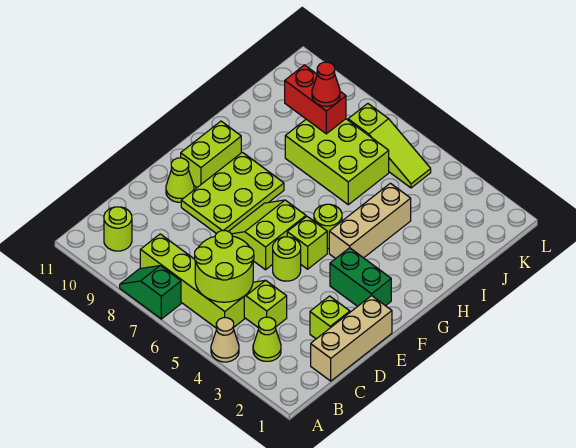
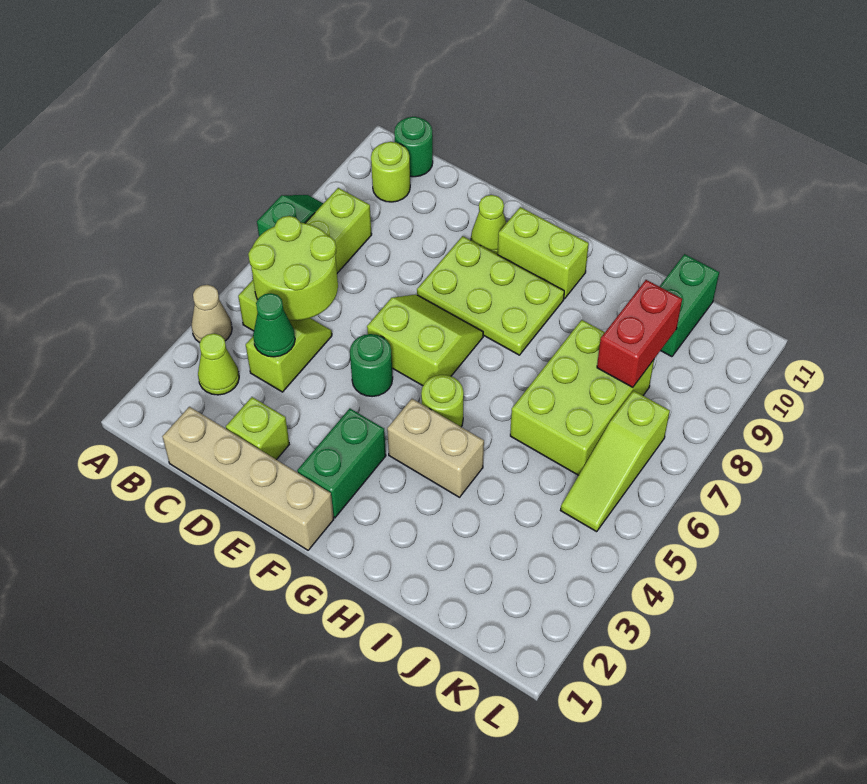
none -> green 1x1 round brick [394,117,433,177]
tan 1x3 brick [311,296,392,381] -> tan 1x4 brick [162,407,334,550]
none -> green 1x1 cone [253,293,295,357]
lime 1x1 round brick [273,237,301,281] -> green 1x1 round brick [350,334,393,397]
lime 1x1 brick [287,217,327,269] -> none
tan 1x3 brick [329,183,411,259] -> tan 1x2 brick [387,399,484,497]
red 1x1 cone [312,62,340,106] -> none
none -> green 1x2 brick [659,254,719,357]

